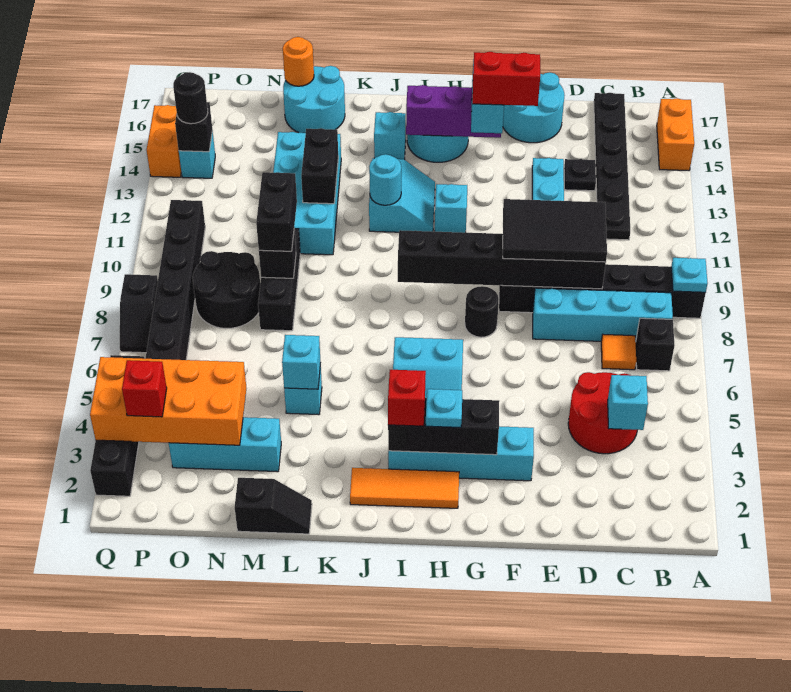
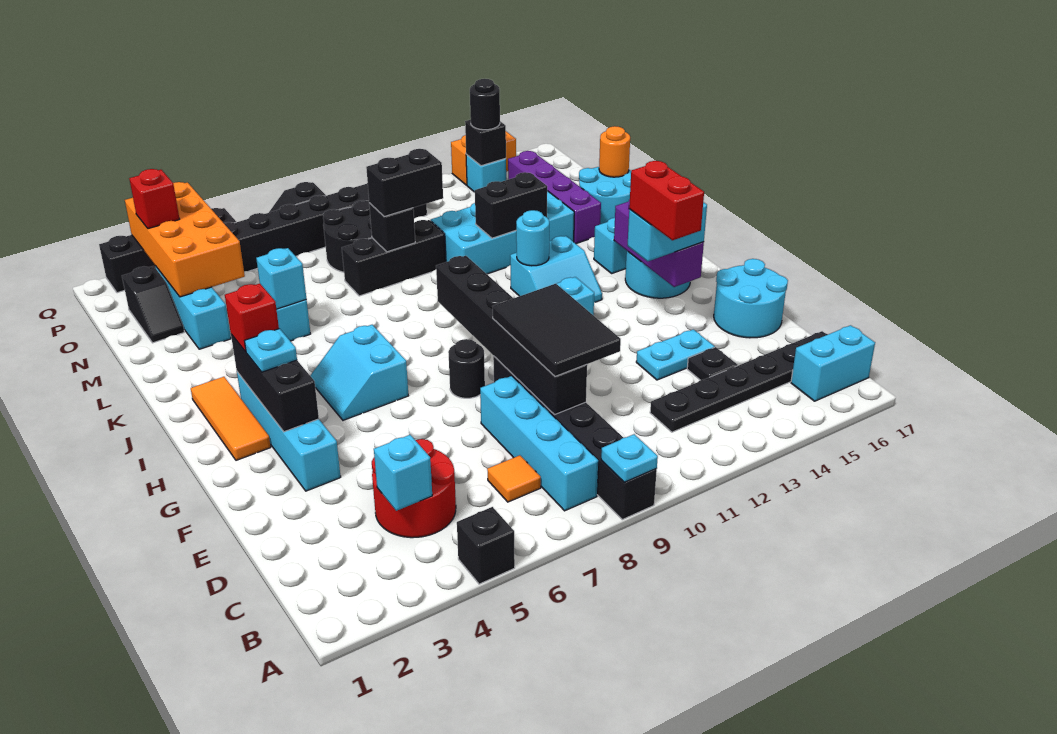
orange 1x2 brick [657,98,694,171] -> none
black 1x1 brick [636,318,674,371] -> black 1x1 brick moved to [457,507,515,584]
none -> cyan 1x2 brick [791,325,875,401]
black 1x2 slope [235,478,312,534] -> black 1x2 slope moved to [122,266,184,343]
none -> purple 1x4 brick [508,151,601,244]

